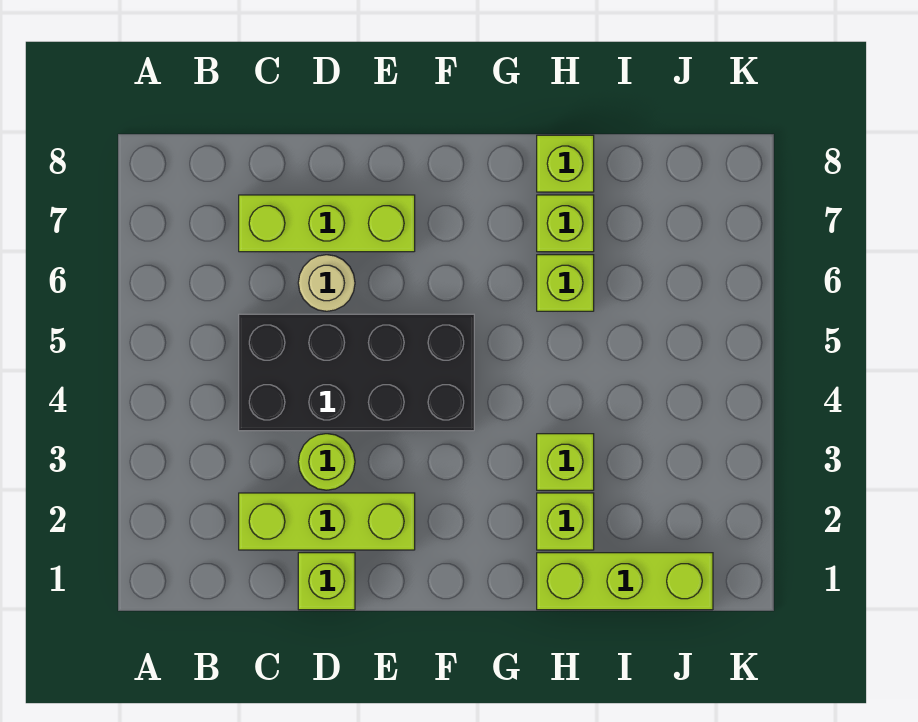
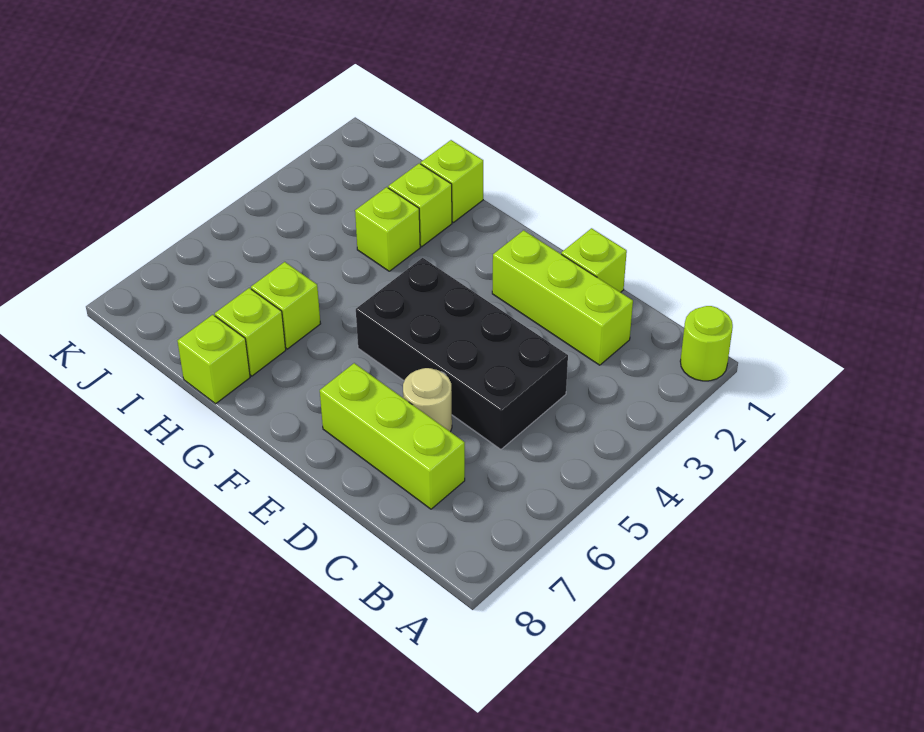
lime 1x1 round brick [298,434,355,490] -> lime 1x1 round brick moved to [680,306,733,381]
lime 1x3 brick [537,553,713,610] -> lime 1x1 brick [421,140,483,222]

